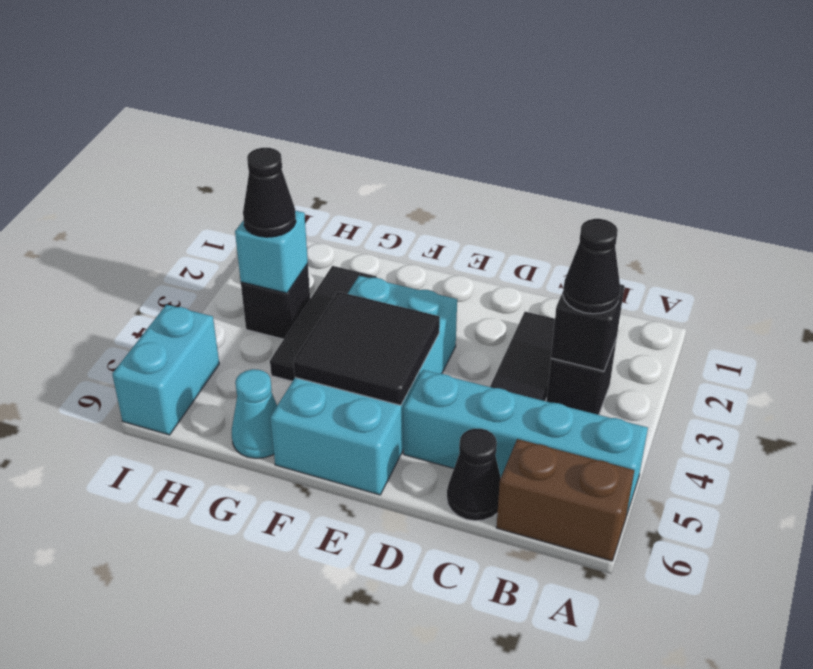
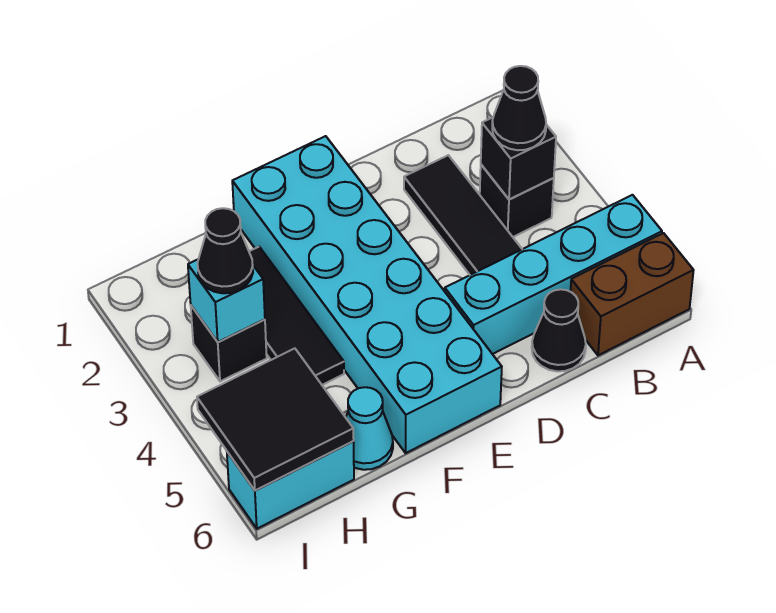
cyan 2x4 brick [270,276,457,495] -> cyan 2x6 brick [232,136,502,453]
black 2x2 tile [293,292,440,405] -> black 2x2 tile moved to [197,348,354,491]
cyan 1x2 brick [112,305,219,435] -> cyan 1x2 brick turned to [227,441,354,529]

